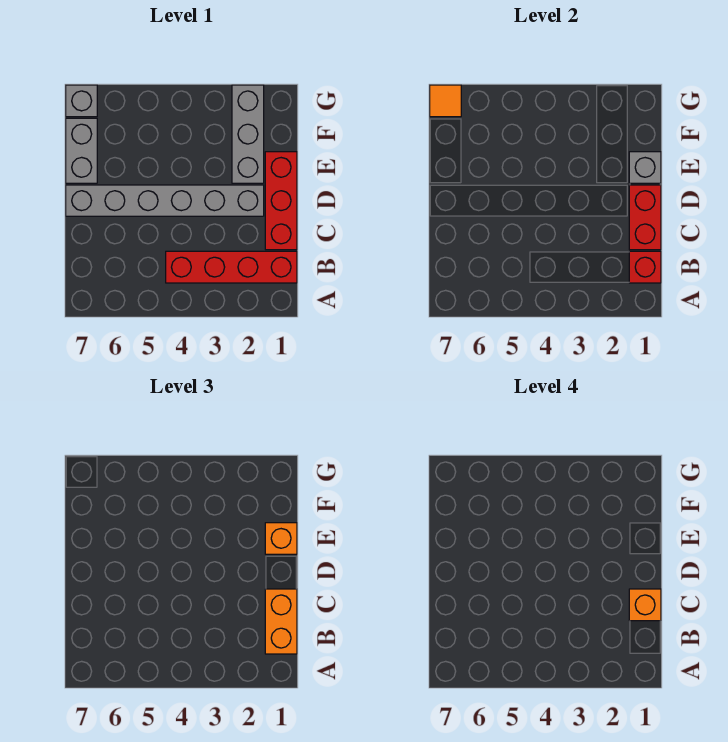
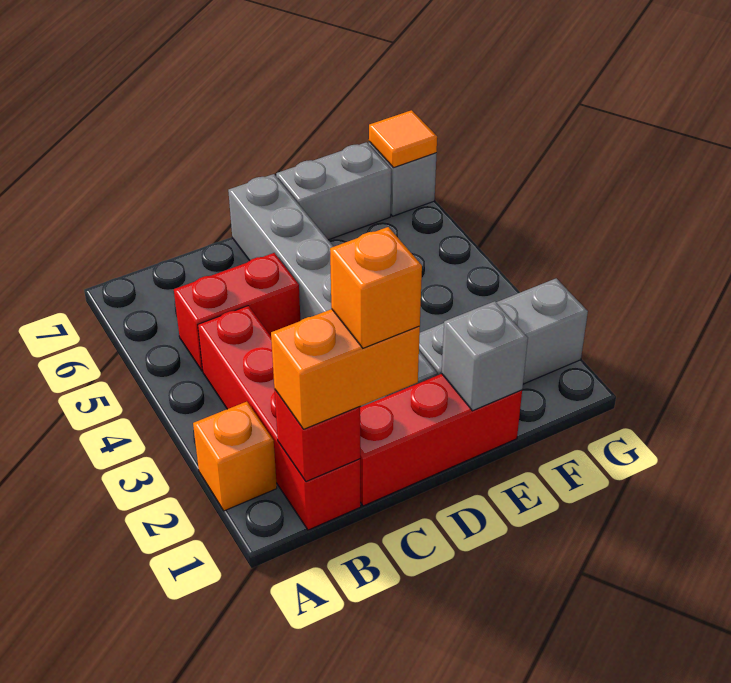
red 1x2 brick [629,185,661,250] -> red 1x2 brick moved to [174,253,300,371]
orange 1x1 brick [265,523,297,554] -> orange 1x1 brick moved to [193,402,277,511]

